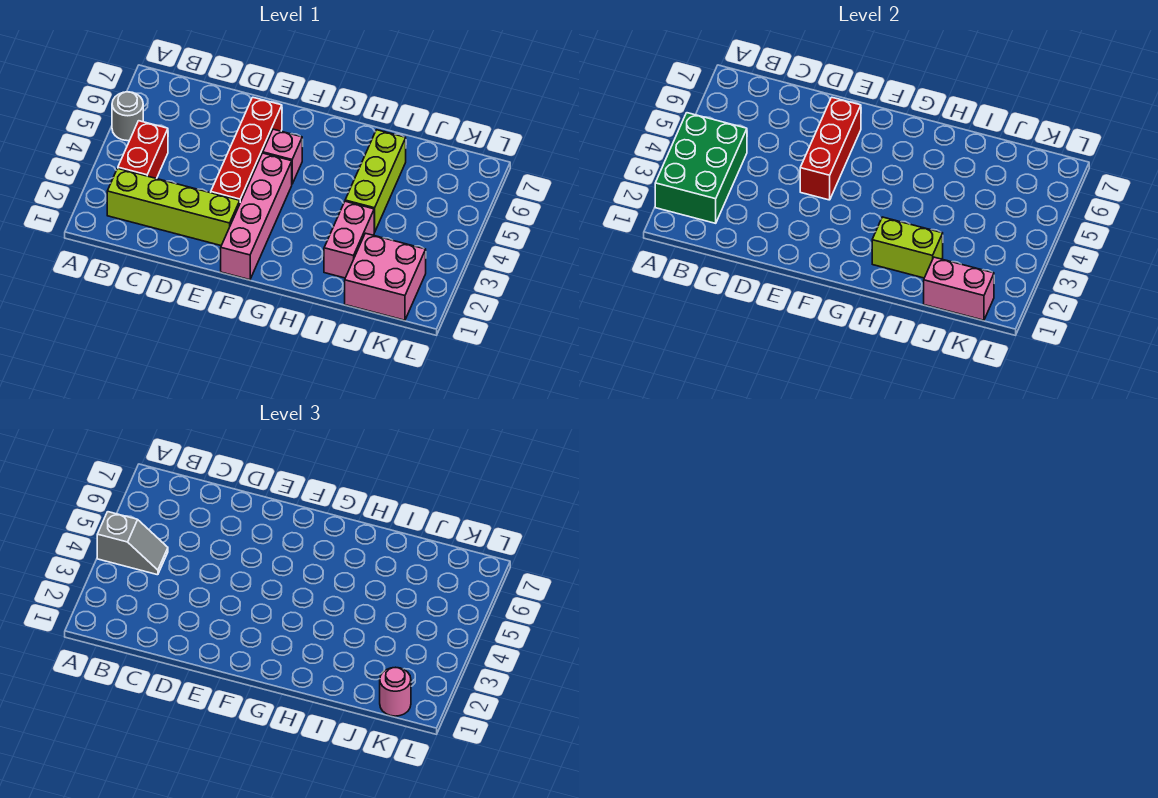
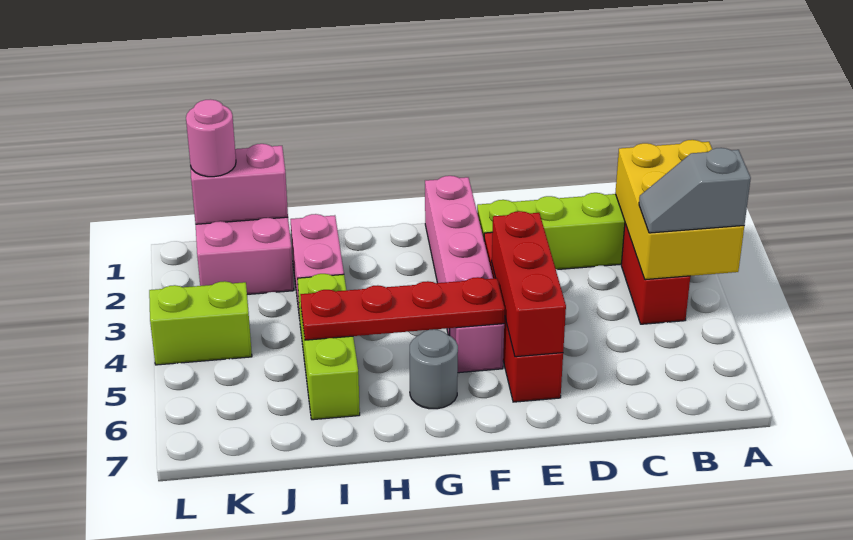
green 2x3 brick [655,113,747,223] -> yellow 2x3 brick [615,140,744,280]
grey 1x1 round brick [112,92,143,141] -> grey 1x1 round brick moved to [410,329,458,409]
none -> red 1x4 plate [300,277,505,340]
lime 1x2 brick [872,217,943,278] -> lime 1x2 brick moved to [149,281,252,365]

